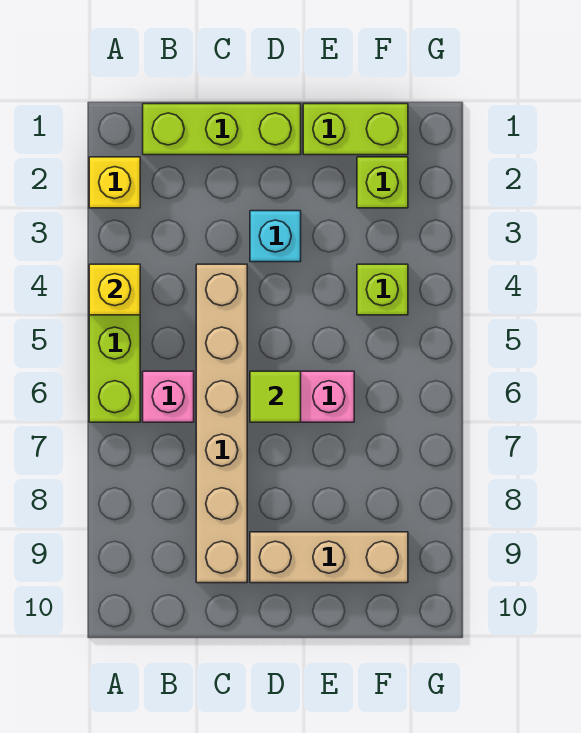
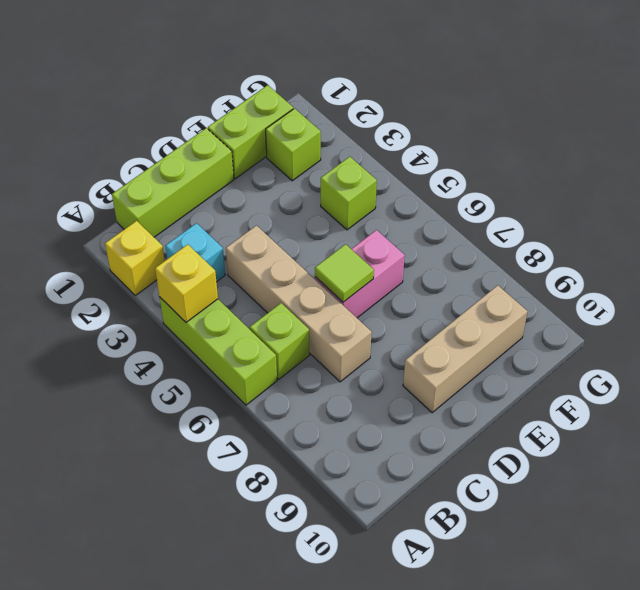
pink 1x1 brick [143,371,194,422] -> lime 1x1 brick [250,303,309,379]
tan 1x6 brick [196,264,247,583] -> tan 1x4 brick [226,225,372,382]
cyan 1x1 brick [250,211,301,262] -> cyan 1x1 brick moved to [165,223,225,282]

